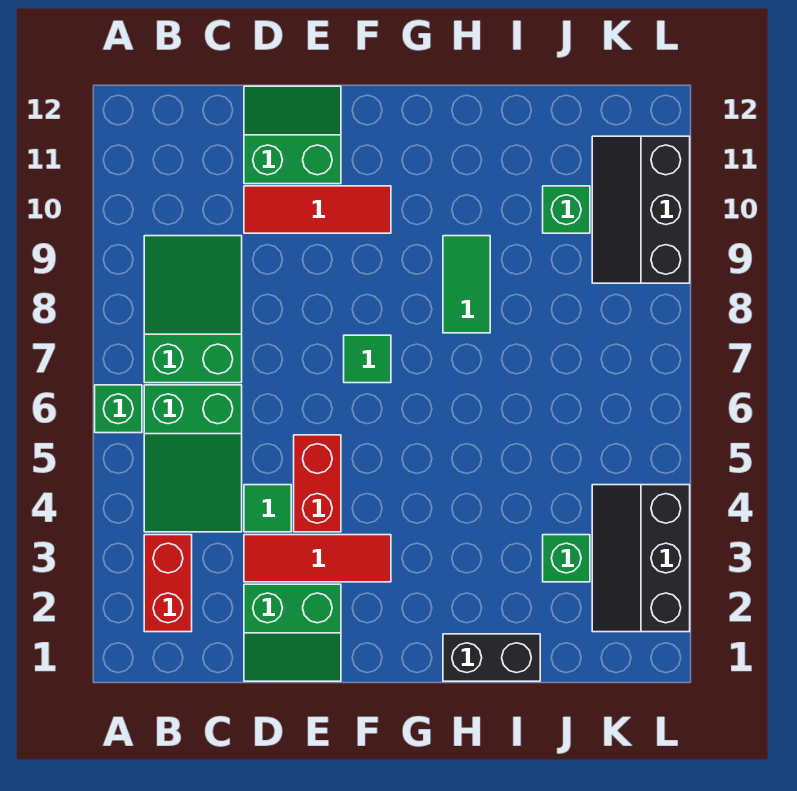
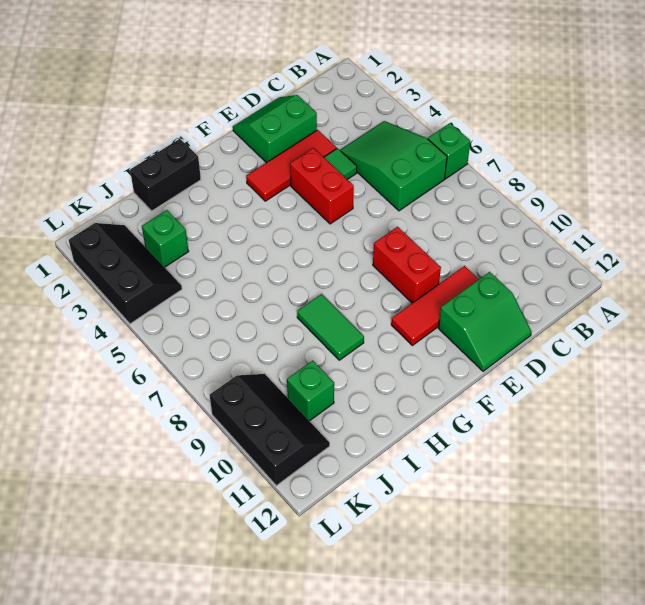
red 1x2 brick [144,535,192,632] -> red 1x2 brick moved to [373,227,441,303]
green 2x3 slope [144,236,242,383] -> none
green 1x1 tile [344,335,391,383] -> none

